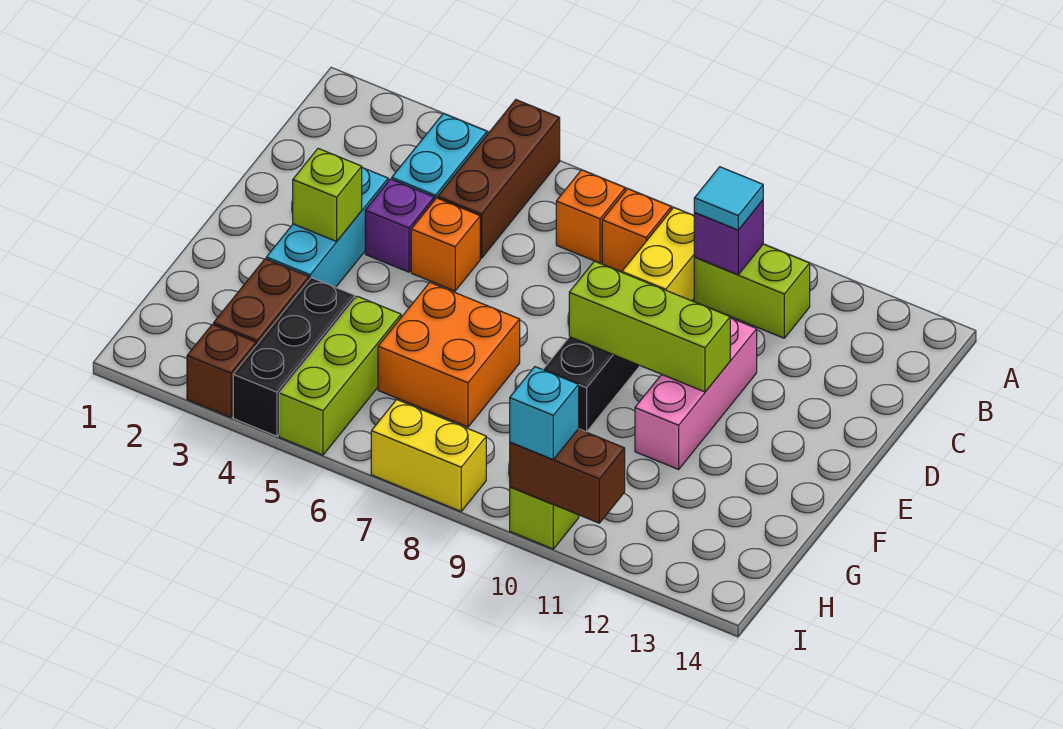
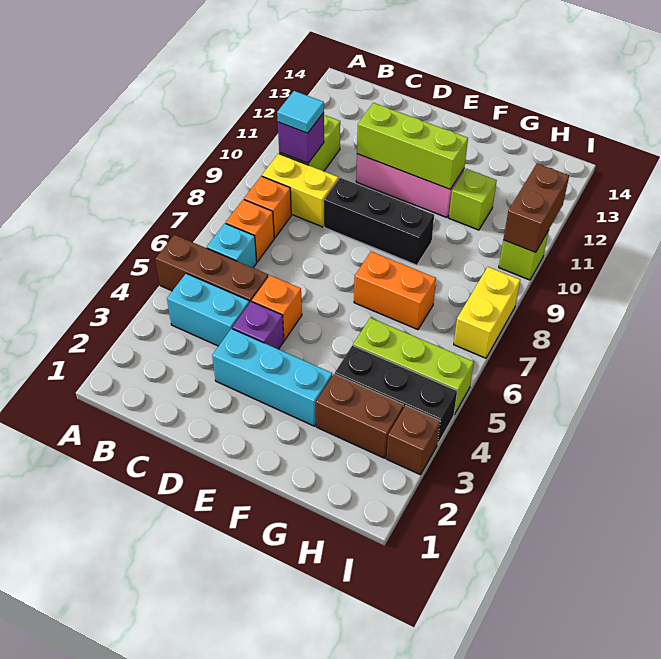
lime 1x1 brick [293,149,362,242] -> lime 1x1 brick moved to [449,169,497,230]
lime 1x3 brick [569,261,730,392] -> lime 1x3 brick turned to [357,103,468,189]
orange 2x2 brick [378,283,520,427] -> orange 1x2 brick [354,252,436,330]
cyan 1x1 brick [510,367,579,459] -> cyan 1x1 brick moved to [207,223,257,268]

